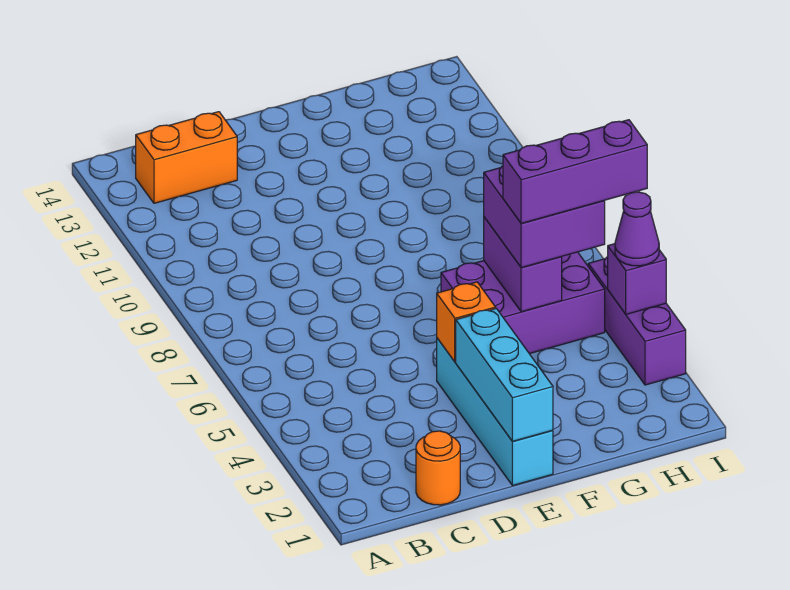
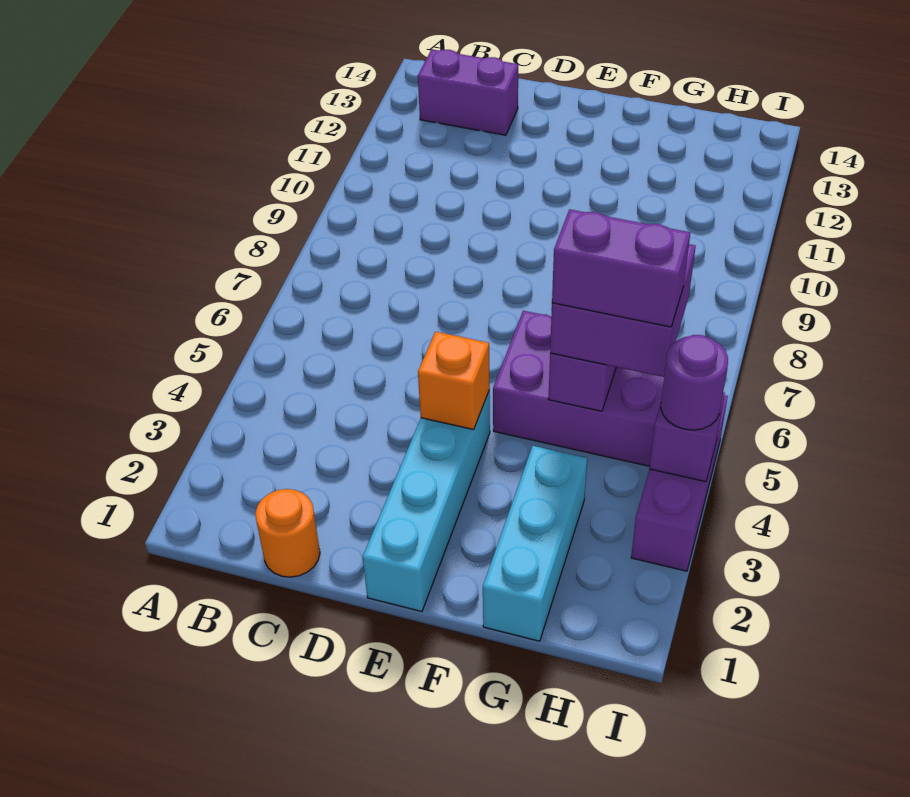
orange 1x2 brick [136,112,237,203] -> purple 1x2 brick [418,49,518,135]
cyan 1x3 brick [456,309,553,441] -> cyan 1x3 brick moved to [483,446,587,641]
purple 1x3 brick [503,120,647,223] -> purple 1x2 brick [552,209,690,327]
purple 1x1 cone [615,192,659,266] -> purple 1x1 round brick [661,335,728,430]

